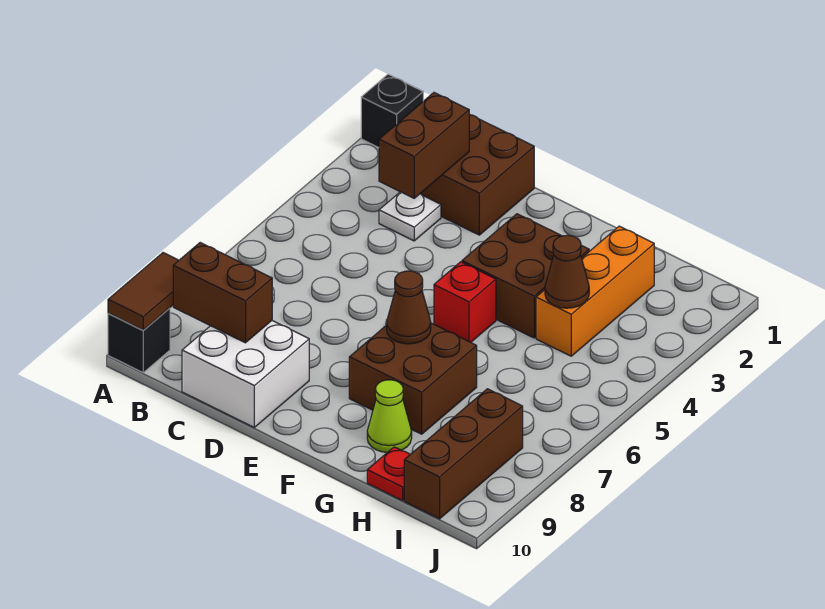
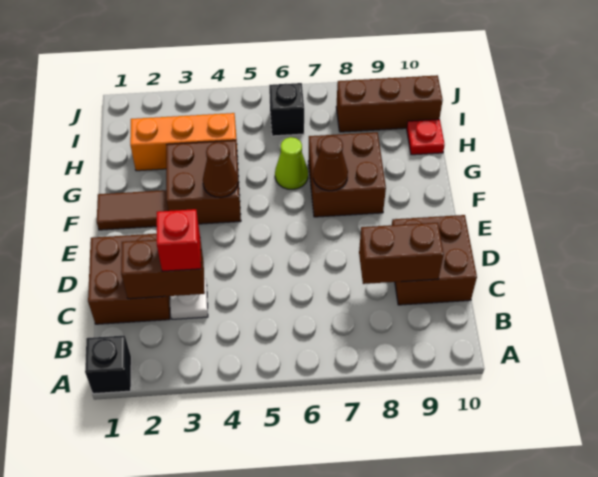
brown 1x2 tile [108,253,179,330] -> brown 1x2 tile moved to [97,190,168,230]
black 1x1 brick [108,308,170,372] -> black 1x1 brick moved to [269,83,304,136]
brown 1x2 brick [173,243,272,343] -> brown 1x2 brick turned to [359,223,444,284]
white 2x2 brick [182,321,309,427] -> brown 2x2 brick [392,215,477,305]
red 1x1 brick [434,262,496,342] -> red 1x1 brick moved to [157,209,201,271]
lime 1x1 cone [367,380,412,452] -> lime 1x1 cone moved to [275,137,308,189]
brown 1x1 cone [545,235,589,308] -> brown 1x1 cone moved to [203,142,238,197]

